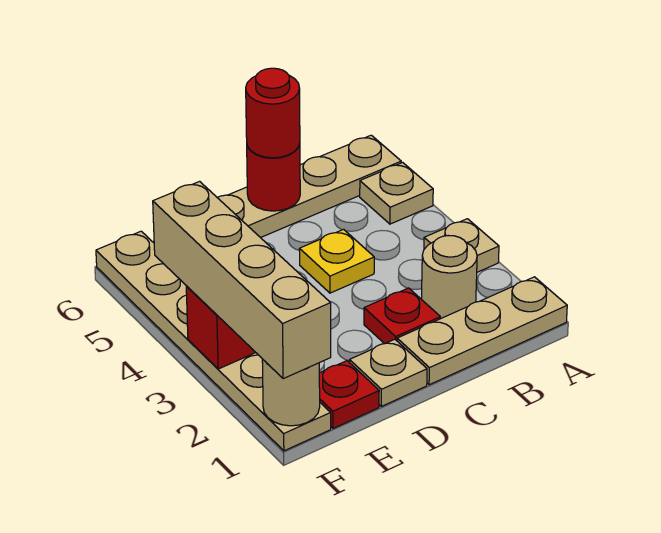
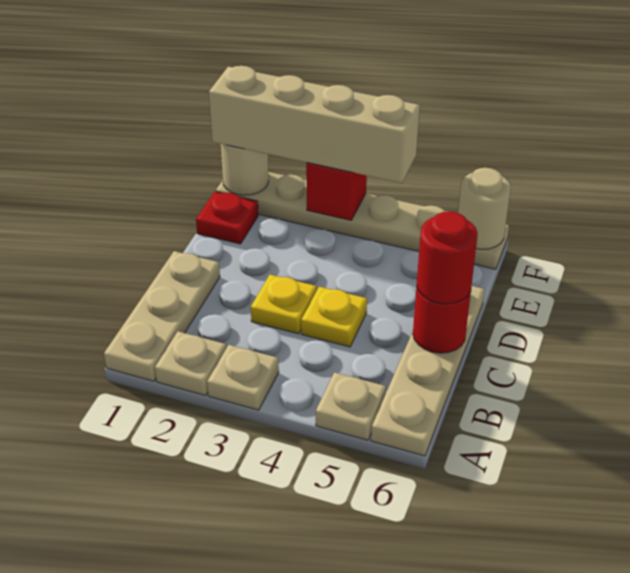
tan 1x1 round brick [421,236,477,319] -> tan 1x1 round brick moved to [458,168,511,249]
red 1x1 plate [364,288,440,344] -> none
none -> yellow 1x1 plate [251,275,317,334]
tan 1x1 plate [350,339,427,406] -> tan 1x1 plate moved to [155,331,226,396]

